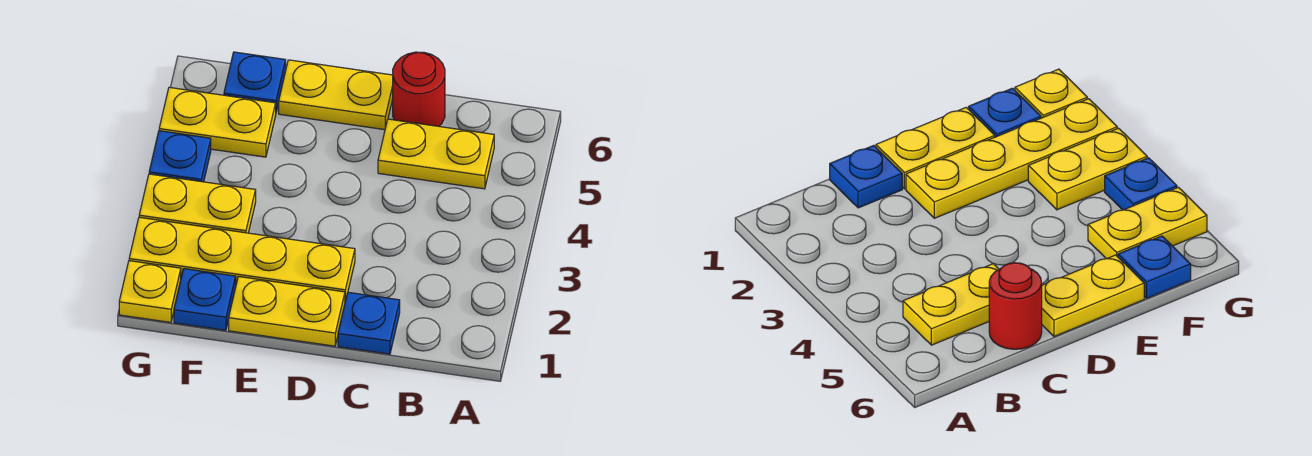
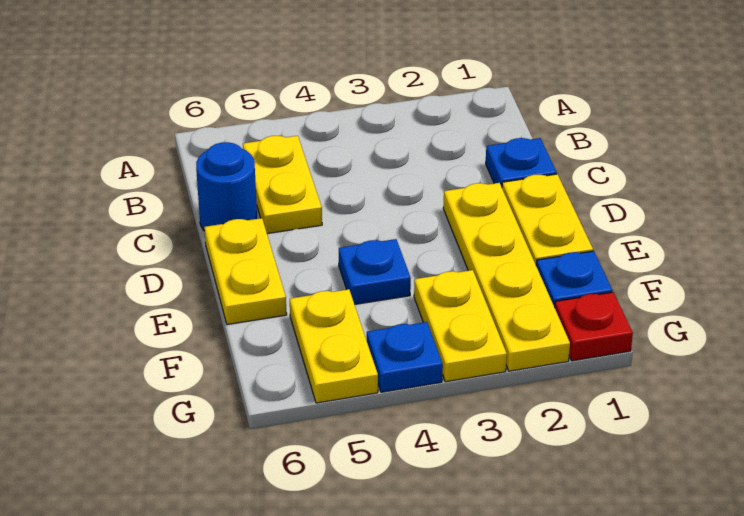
red 1x1 round brick [393,52,445,126] -> blue 1x1 round brick [196,142,257,231]
blue 1x1 plate [224,52,286,112] -> blue 1x1 plate moved to [339,239,411,305]
yellow 1x1 plate [119,261,181,322] -> red 1x1 plate [555,292,633,361]

